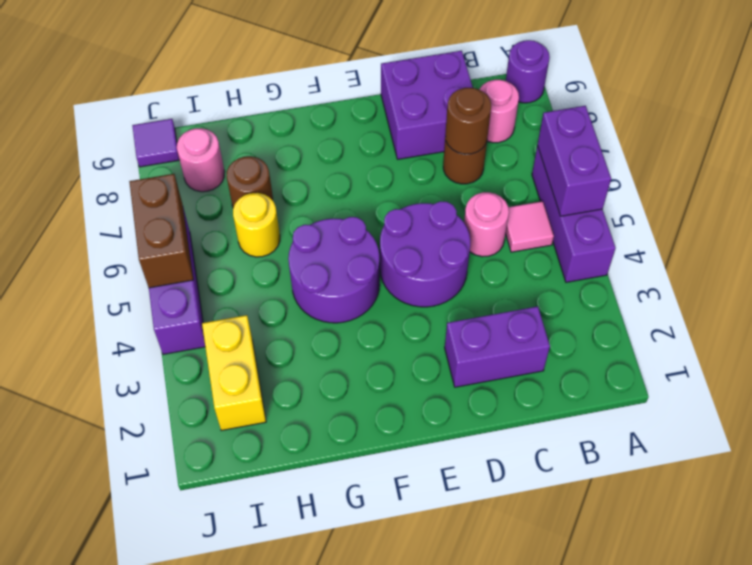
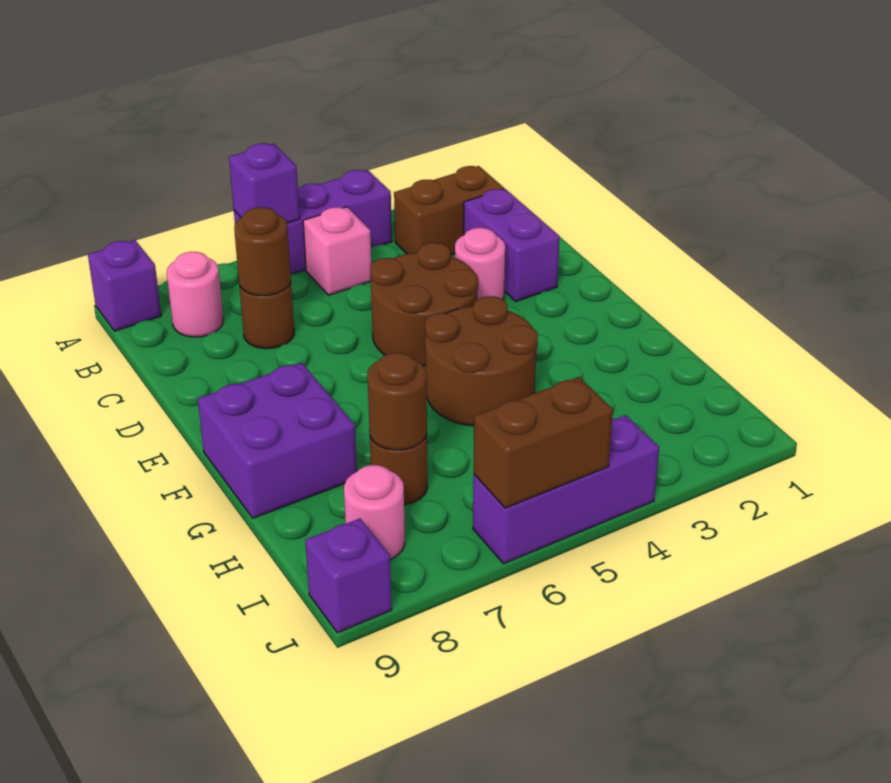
purple 1x2 brick [538,106,611,216] -> purple 1x1 brick [229,143,300,223]
purple 1x1 round brick [506,40,550,103] -> purple 1x1 brick [88,240,161,331]
none -> brown 1x2 brick [394,166,504,255]
pink 1x1 tile [506,201,554,252] -> pink 1x1 brick [303,207,371,295]
pink 1x1 round brick [464,192,509,257] -> pink 1x1 round brick moved to [455,228,505,300]
purple 2x2 brick [381,51,473,159] -> purple 2x2 brick moved to [198,363,357,518]
purple 2x2 round brick [380,201,470,307] -> brown 2x2 round brick [370,243,478,366]
purple 2x2 round brick [288,217,380,323] -> brown 2x2 round brick [425,296,538,426]
yellow 1x1 round brick [233,193,280,257] -> none
none -> brown 1x1 round brick [367,353,427,450]
yellow 1x2 brick [202,315,266,431] -> none
purple 1x1 tile [132,119,179,167] -> purple 1x1 brick [305,519,392,633]

